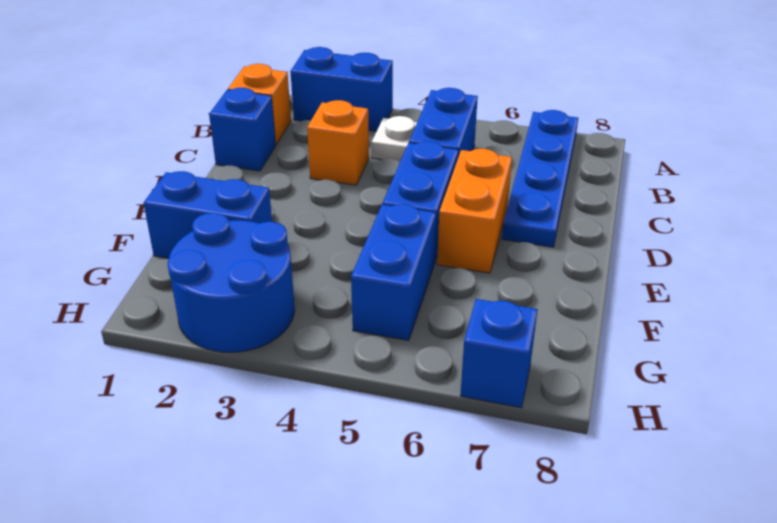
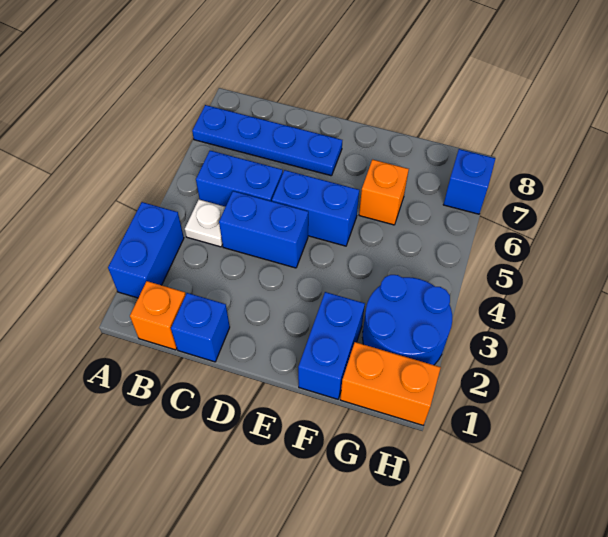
orange 1x1 brick [307,100,369,185] -> orange 1x1 brick moved to [359,160,409,225]
orange 1x2 brick [437,149,512,273] -> orange 1x2 brick moved to [340,342,441,425]
blue 1x2 brick [351,204,436,341] -> blue 1x2 brick moved to [219,191,308,268]

